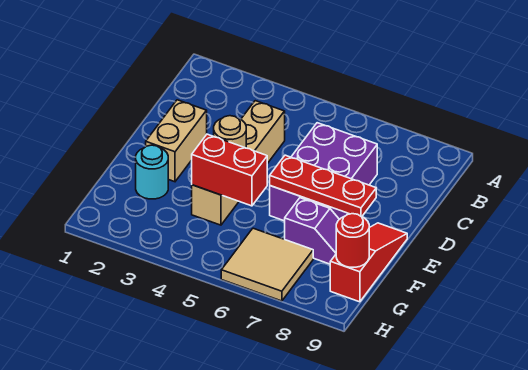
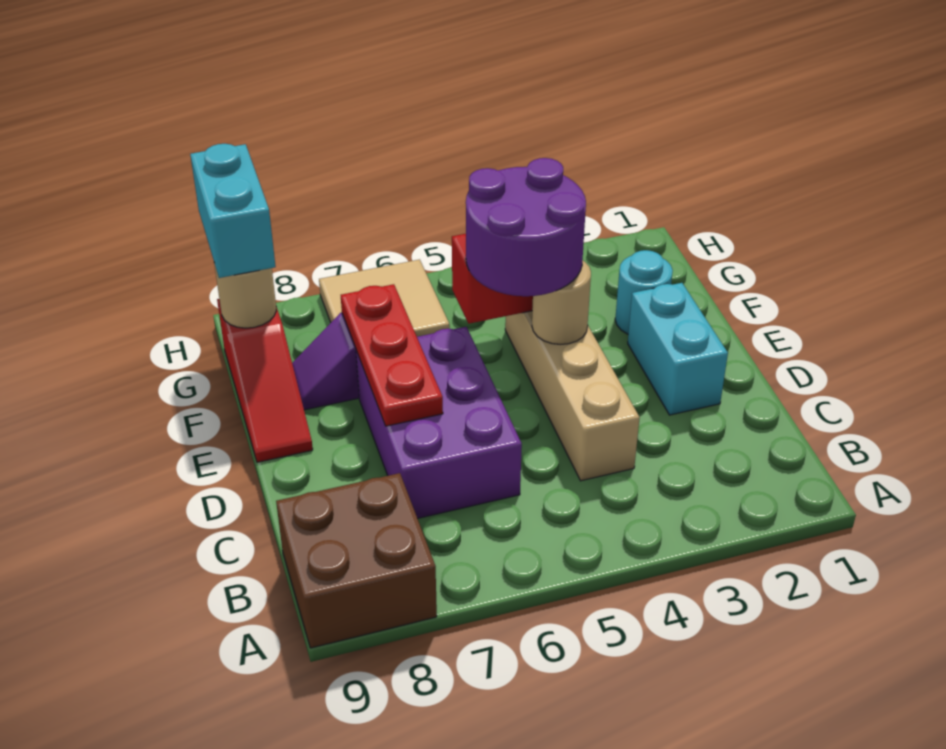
none -> brown 2x2 brick [276,473,437,648]
tan 1x2 brick [146,100,207,182] -> cyan 1x2 brick [628,283,728,415]
none -> purple 2x2 round brick [466,158,586,296]
red 1x3 plate [270,155,376,217] -> red 1x3 plate turned to [341,284,443,426]
red 1x1 round brick [336,214,369,267] -> tan 1x1 round brick [214,263,276,328]
none -> cyan 1x2 brick [190,144,276,278]

